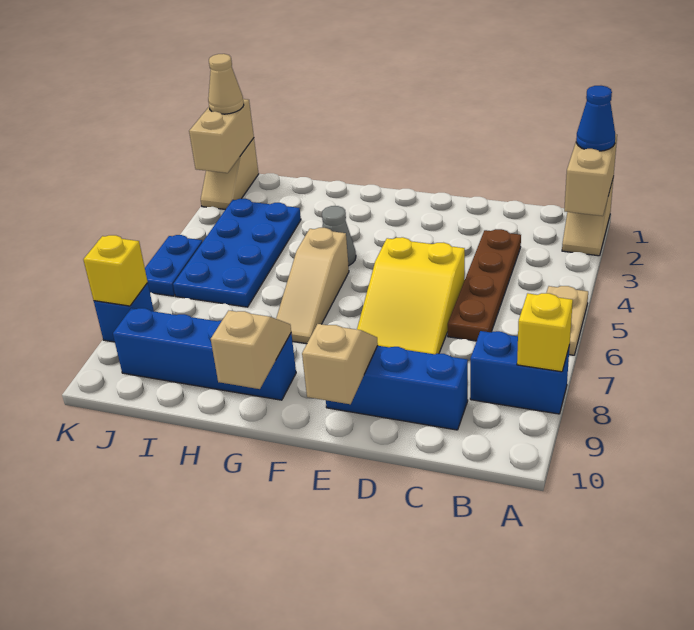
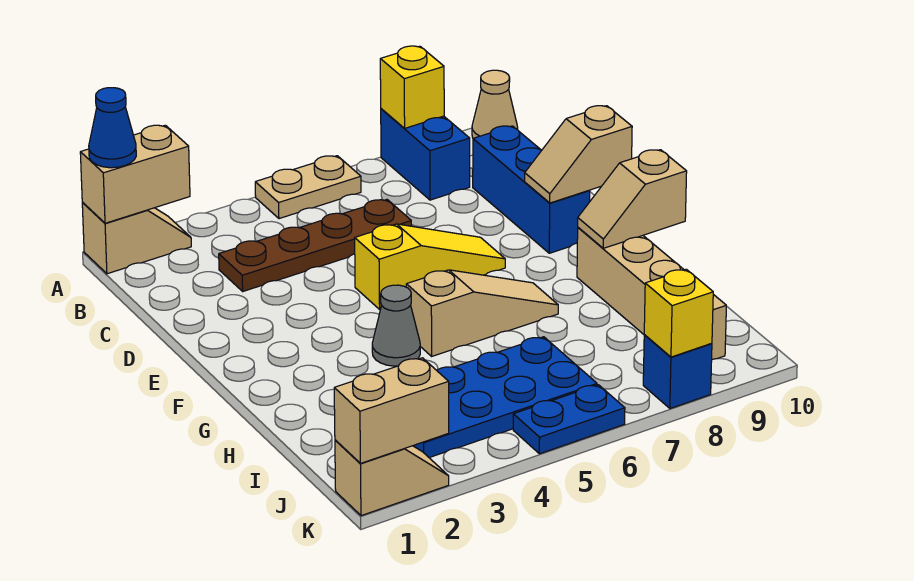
yellow 2x3 slope [357,237,465,354] -> yellow 1x3 slope [355,224,505,309]
blue 1x4 brick [113,308,296,400] -> tan 1x4 brick [577,228,726,359]
tan 1x1 cone [208,54,244,114] -> tan 1x1 cone moved to [472,70,518,138]

